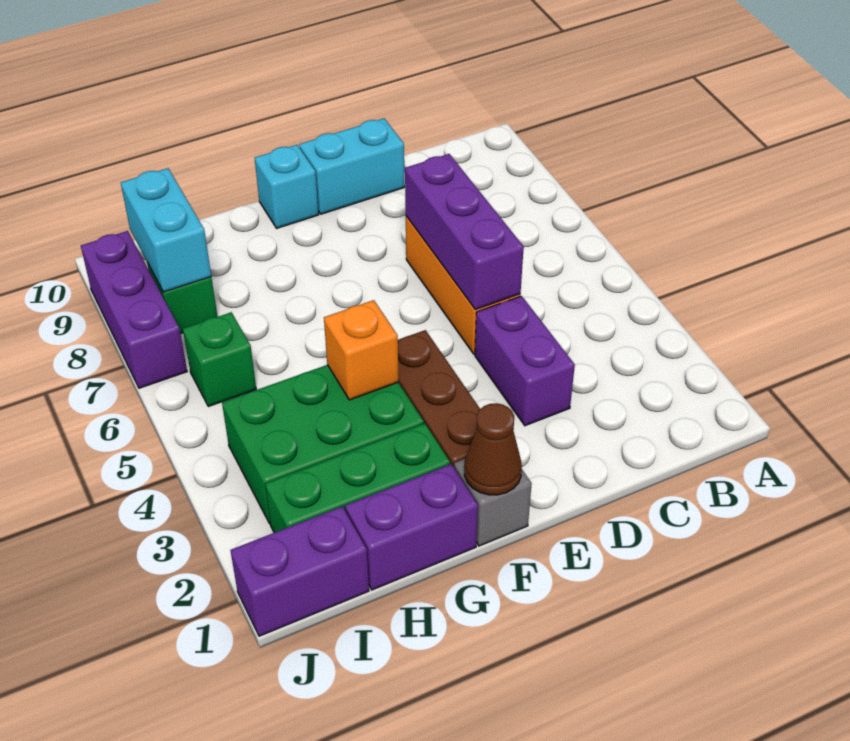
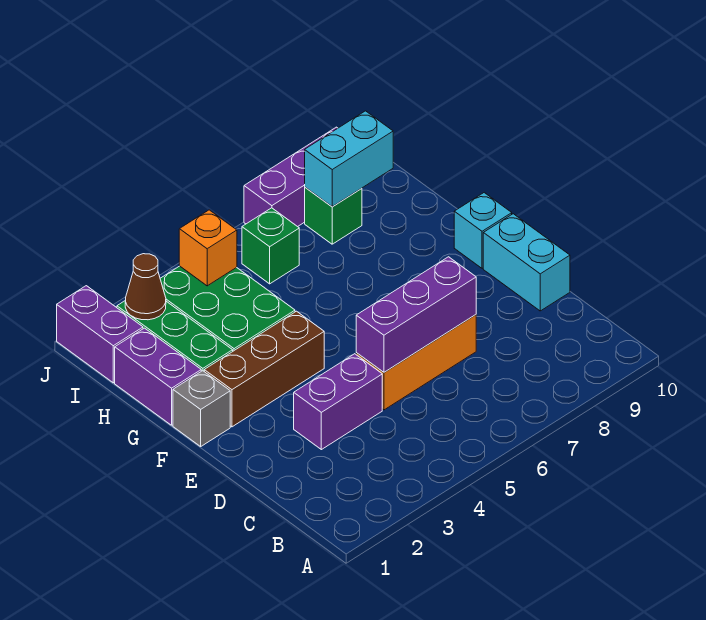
brown 1x1 cone [464,403,522,495] -> brown 1x1 cone moved to [125,254,166,320]
orange 1x1 brick [324,300,399,400] -> orange 1x1 brick moved to [179,210,237,286]

